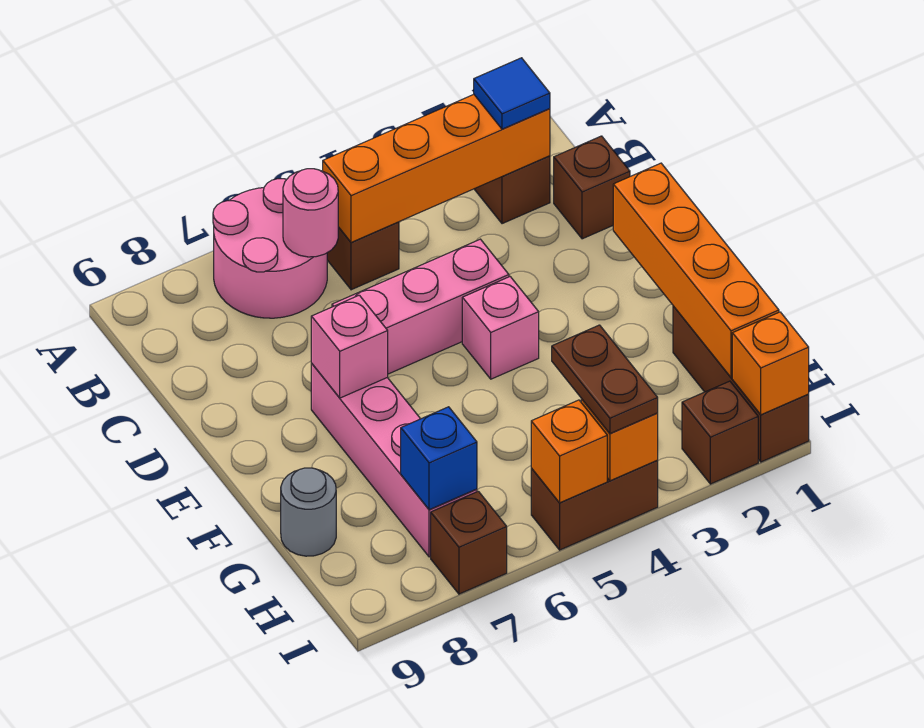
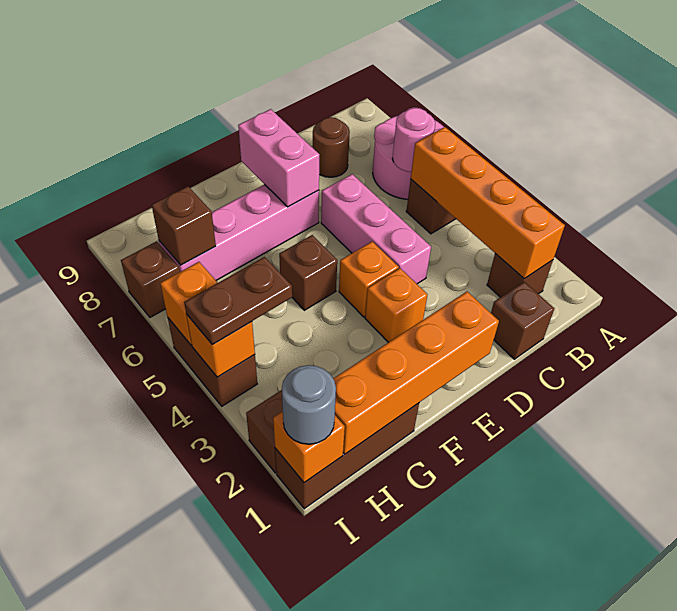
blue 1x1 tile [474,58,550,129] -> none
none -> brown 1x1 round brick [313,117,350,177]
none -> orange 1x1 brick [365,268,427,342]
pink 1x1 brick [462,277,539,379] -> orange 1x1 brick [339,241,399,317]
pink 1x1 brick [311,295,388,398] -> pink 1x2 brick [238,109,320,207]
none -> brown 1x1 brick [279,235,337,310]
grey 1x1 round brick [281,468,336,556] -> grey 1x1 round brick moved to [282,365,336,444]
blue 1x1 brick [401,407,477,510] -> brown 1x1 brick [152,186,216,265]

